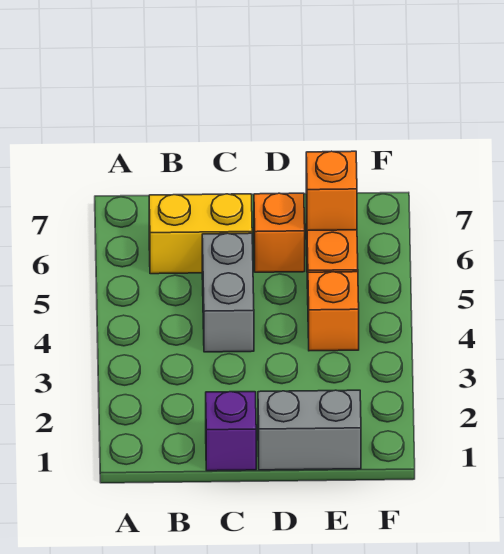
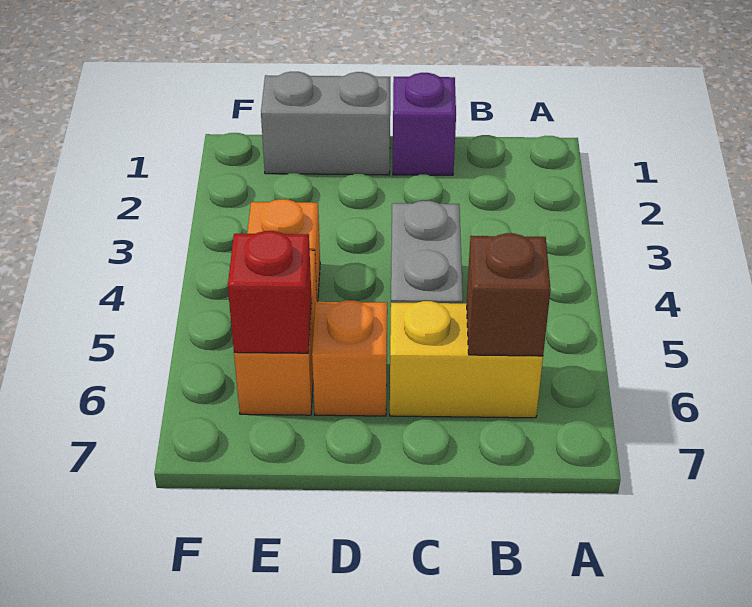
none -> brown 1x1 brick [467,233,551,356]
orange 1x1 brick [306,151,357,231] -> red 1x1 brick [228,231,312,353]

